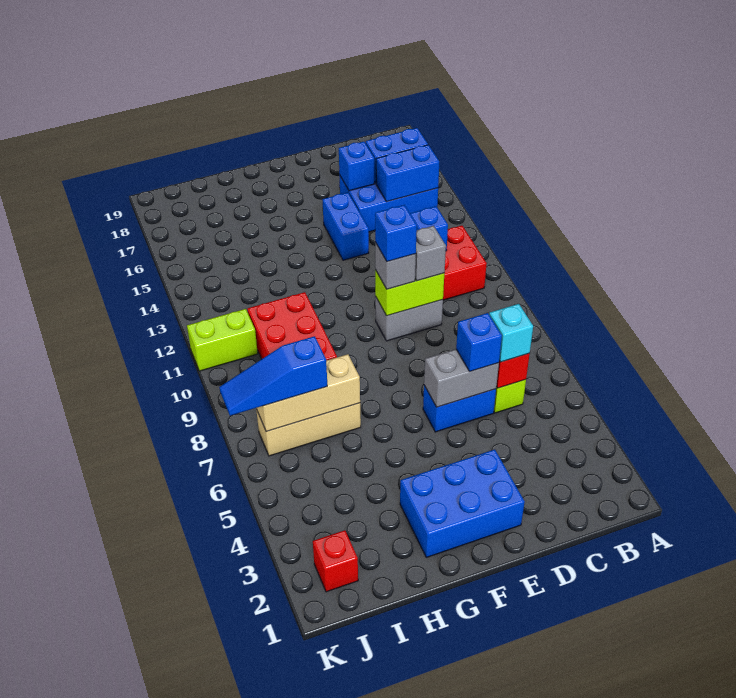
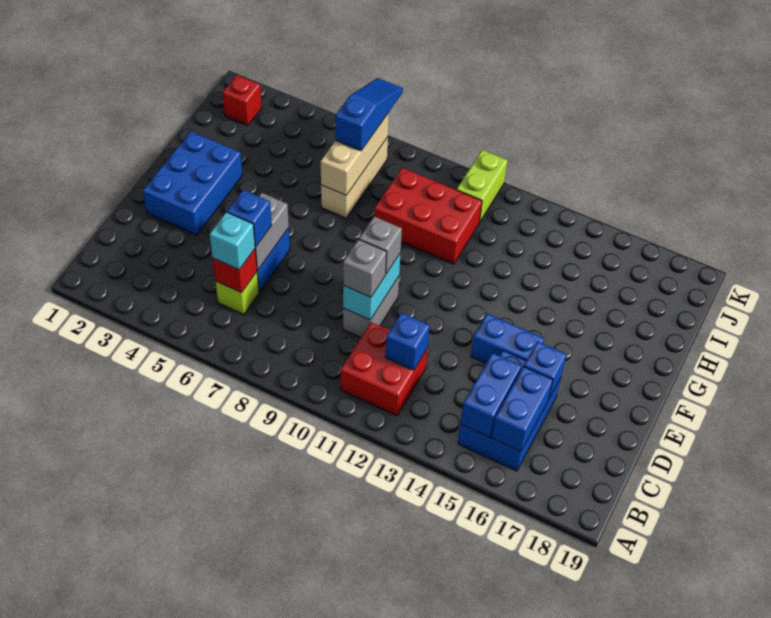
lime 1x2 brick [375,270,444,316] -> cyan 1x2 brick [343,253,401,320]
blue 1x1 brick [375,205,417,262] -> none

